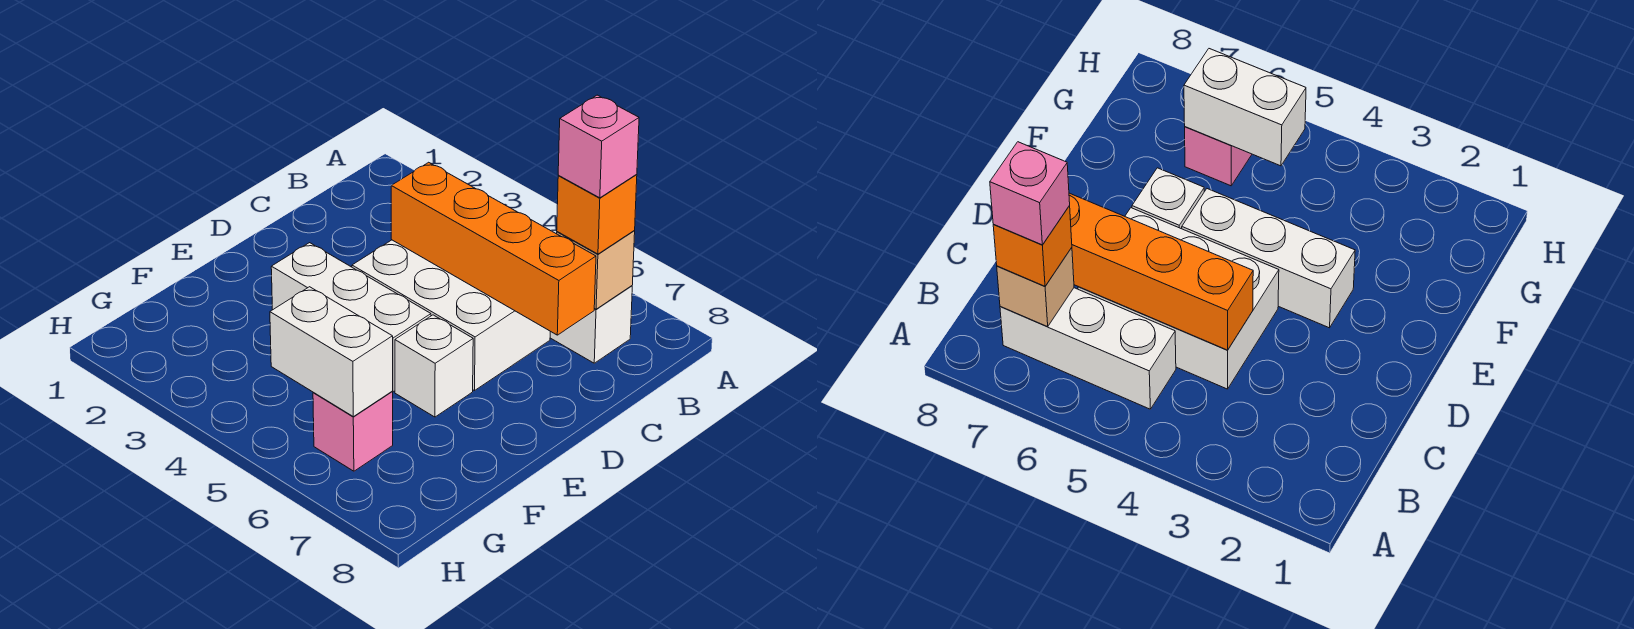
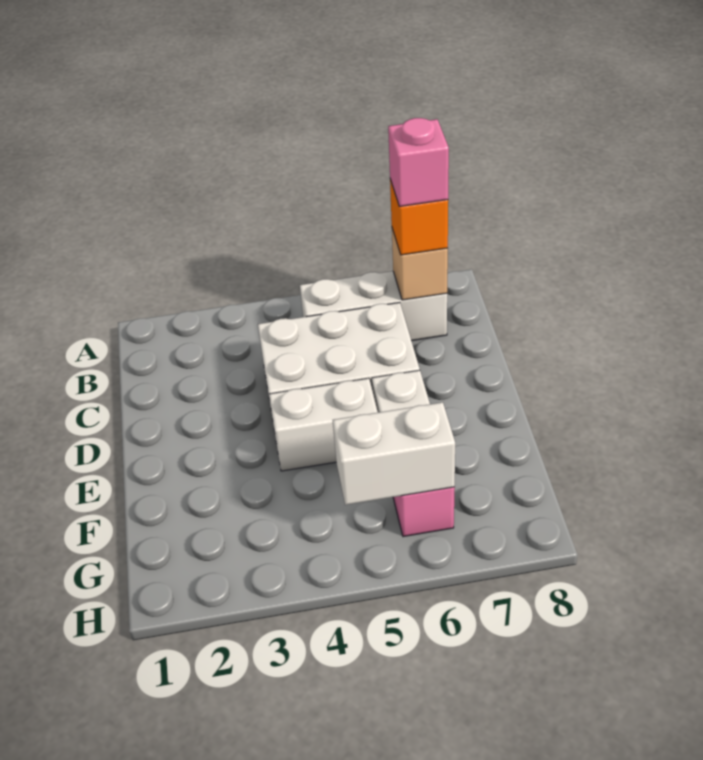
orange 1x4 brick [391,162,596,335] -> none
white 1x3 brick [271,243,431,392] -> white 1x2 brick [269,378,378,471]

